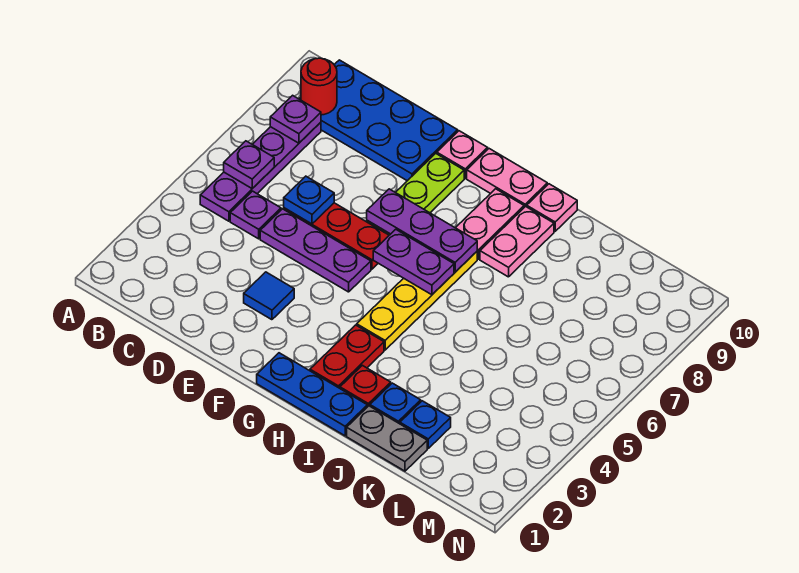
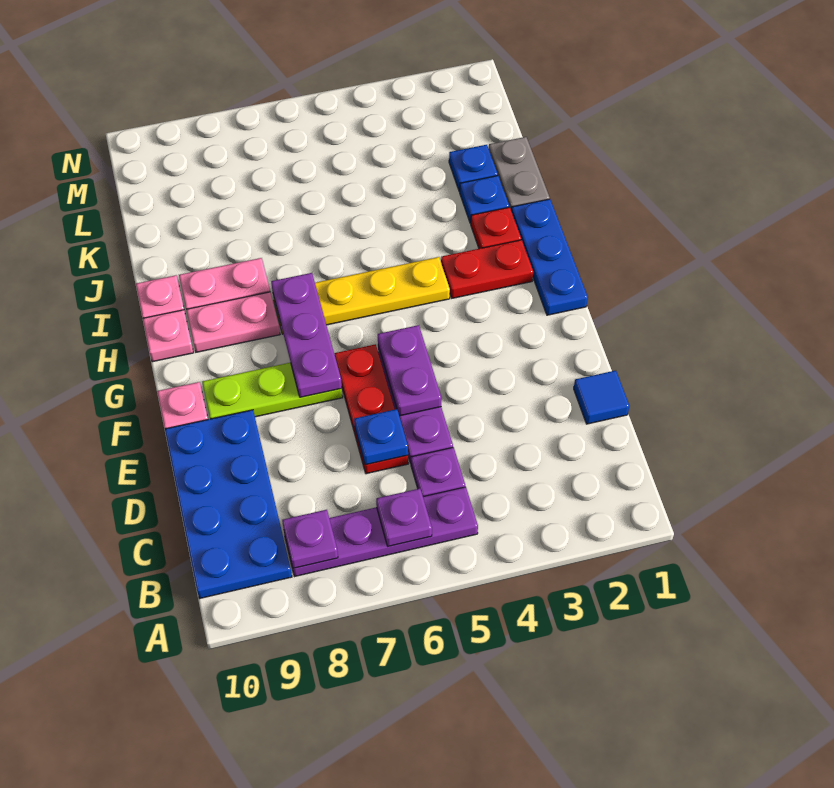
red 1x1 round brick [301,58,337,115] -> none
blue 1x1 tile [244,272,294,320] -> blue 1x1 tile moved to [574,371,629,424]
purple 1x2 plate [373,229,454,295] -> purple 1x2 plate moved to [378,325,441,416]
pink 1x2 plate [467,149,547,207] -> pink 1x1 plate [143,310,194,362]

